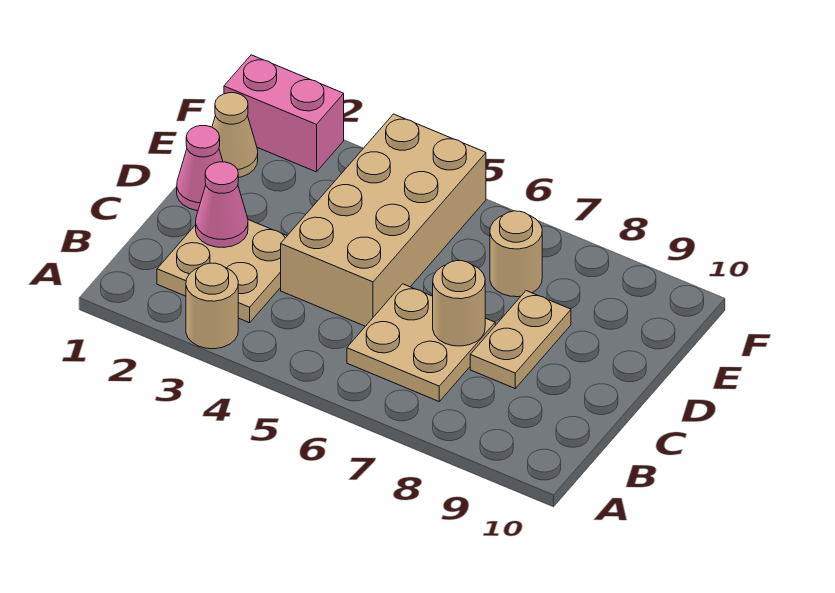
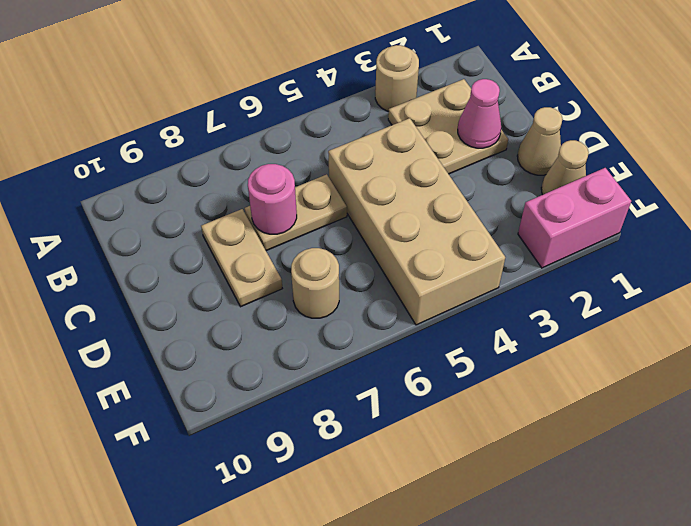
tan 2x2 plate [347,284,495,401] -> tan 1x2 plate [245,174,347,251]
tan 1x1 round brick [433,261,485,346] -> pink 1x1 round brick [248,164,297,234]
pink 1x1 cone [177,126,223,211] -> tan 1x1 cone [517,107,562,175]

